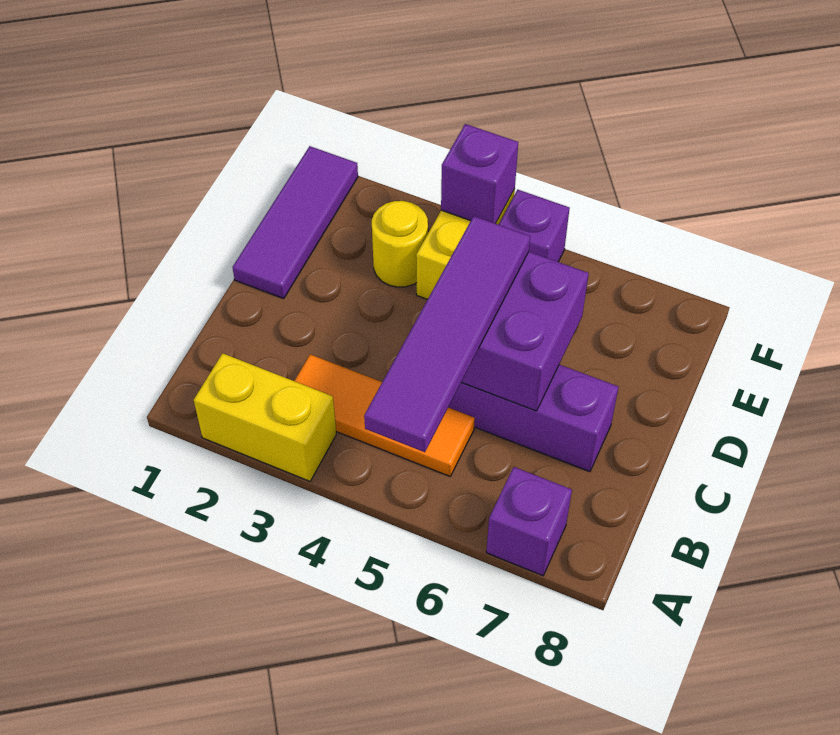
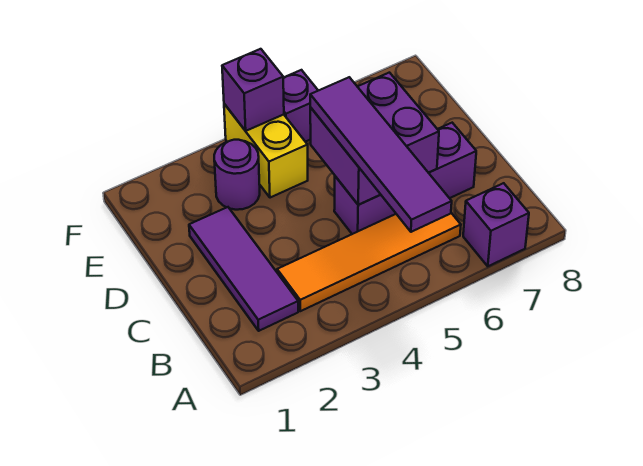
yellow 1x2 brick [194,353,336,481] -> none
orange 1x3 tile [295,354,475,476] -> orange 1x4 tile [277,213,461,311]
purple 1x3 tile [233,146,358,299] -> purple 1x3 tile moved to [189,207,298,331]
yellow 1x1 round brick [372,201,428,287] -> purple 1x1 round brick [214,140,260,210]

